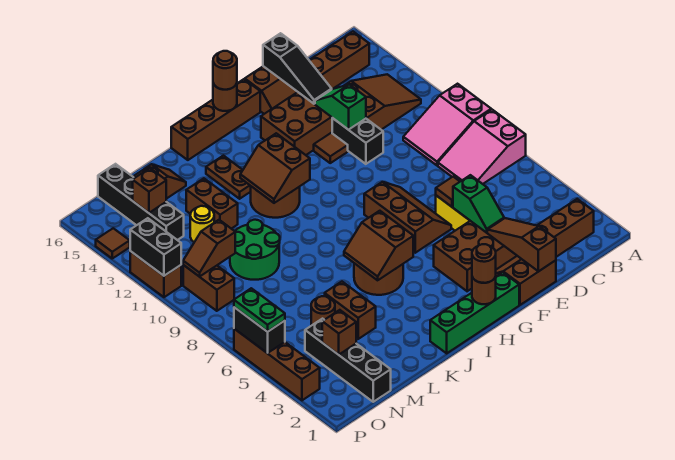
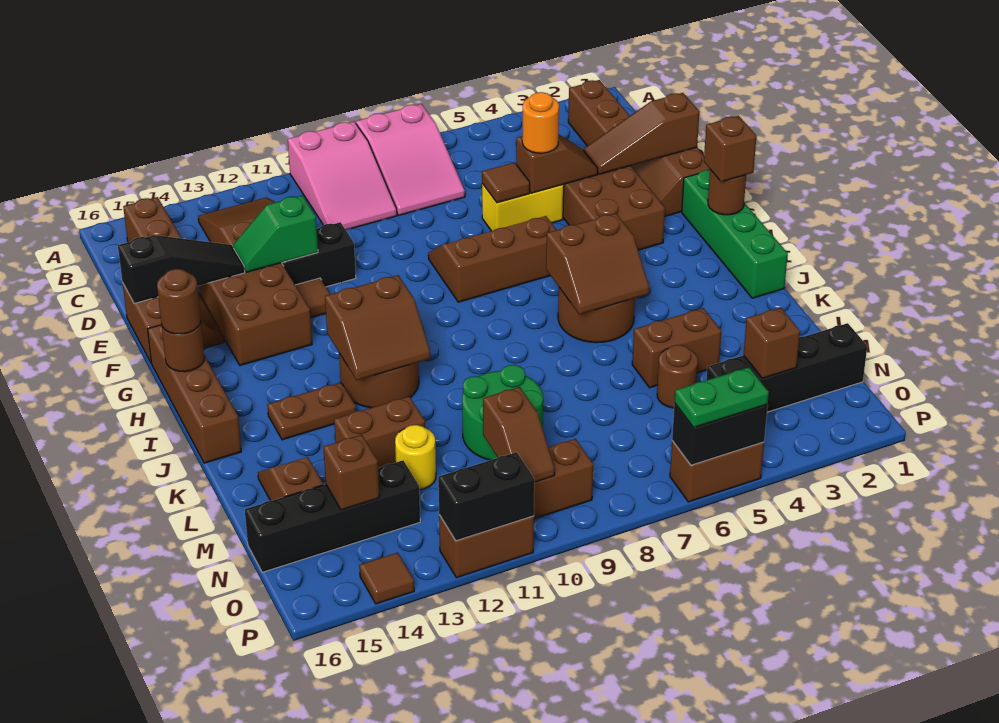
green 1x2 slope [453,175,504,233] -> brown 1x2 slope [516,134,598,193]
none -> orange 1x1 round brick [522,92,559,153]
brown 1x1 round brick [472,244,496,283] -> brown 1x1 brick [704,116,756,182]
brown 1x4 brick [234,329,320,400] -> brown 1x2 brick [670,441,764,502]

